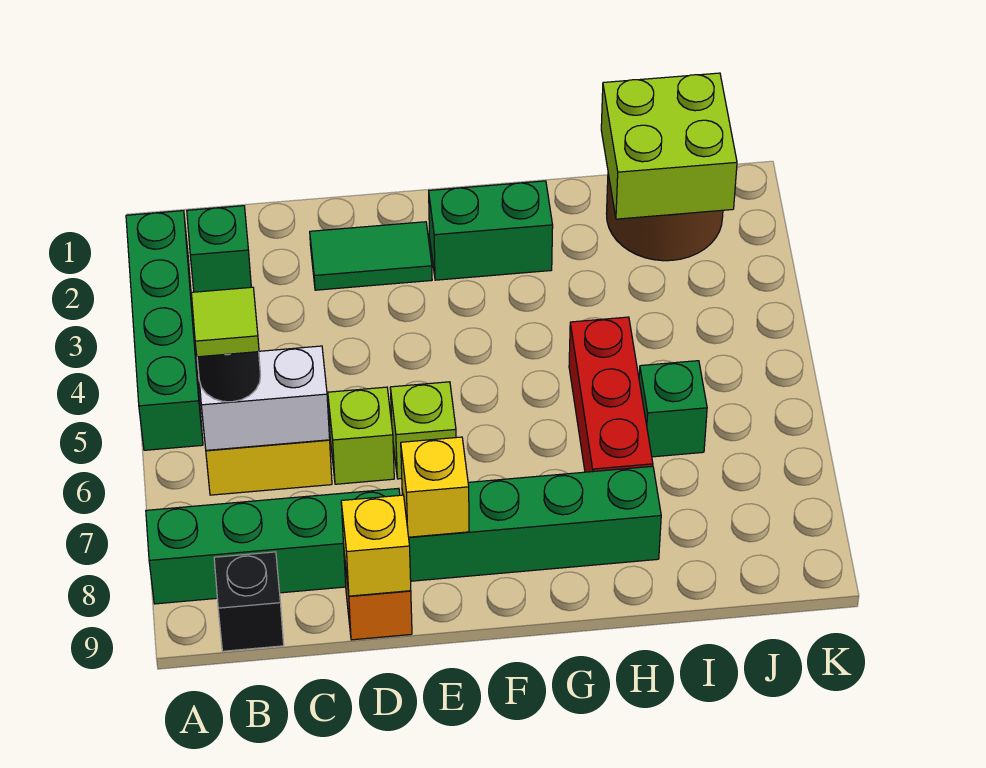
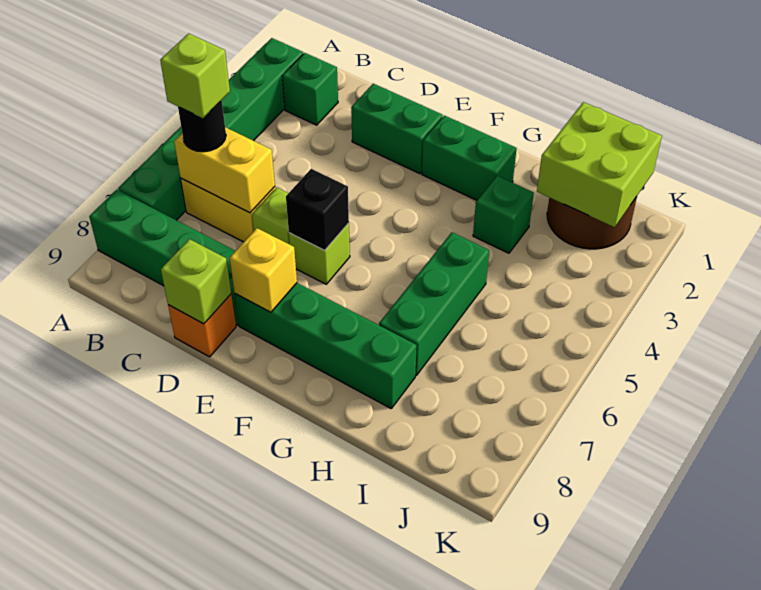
green 1x4 brick [126,211,203,450] -> green 1x6 brick [118,38,303,220]
white 1x2 brick [200,346,330,450] -> yellow 1x2 brick [174,127,275,213]
lime 1x1 tile [191,287,259,357] -> lime 1x1 brick [160,33,230,118]
black 1x1 brick [214,552,284,651] -> black 1x1 brick moved to [286,169,349,250]
green 1x2 tile [310,222,432,290] -> green 1x2 brick [351,84,443,174]
yellow 1x1 brick [341,495,411,596] -> lime 1x1 brick [161,239,231,324]
red 1x3 brick [569,317,653,472] -> green 1x3 brick [379,232,489,375]
green 1x1 brick [639,361,707,457] -> green 1x1 brick moved to [473,176,534,253]

